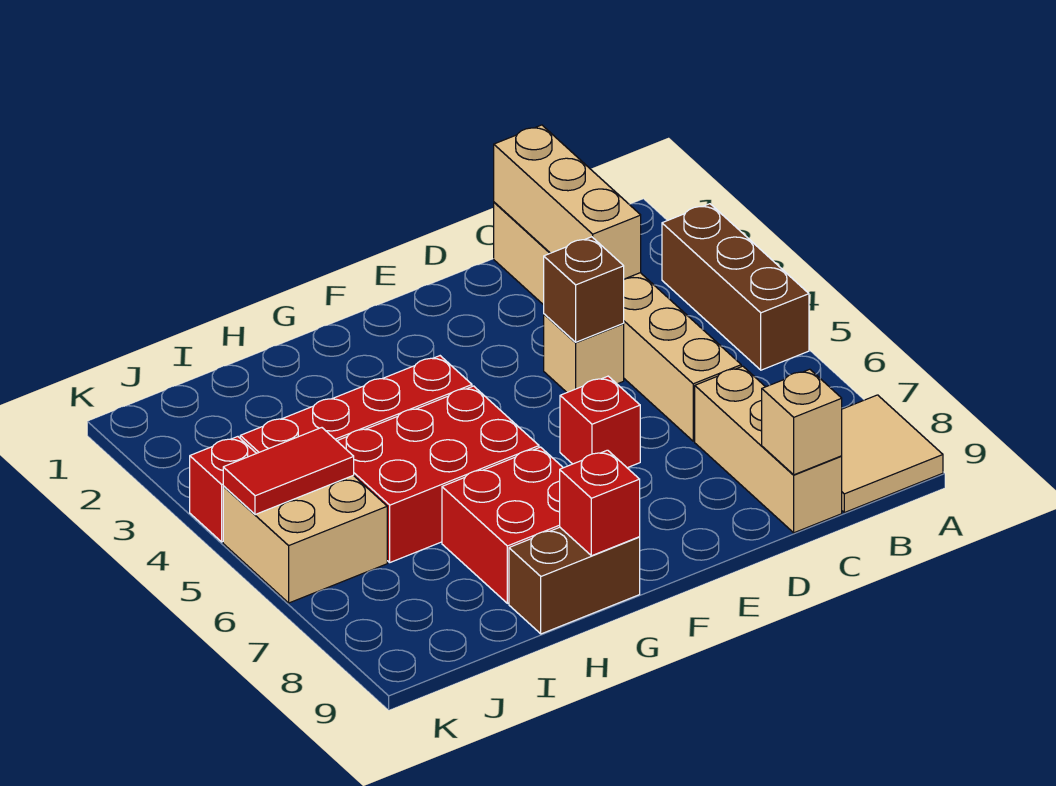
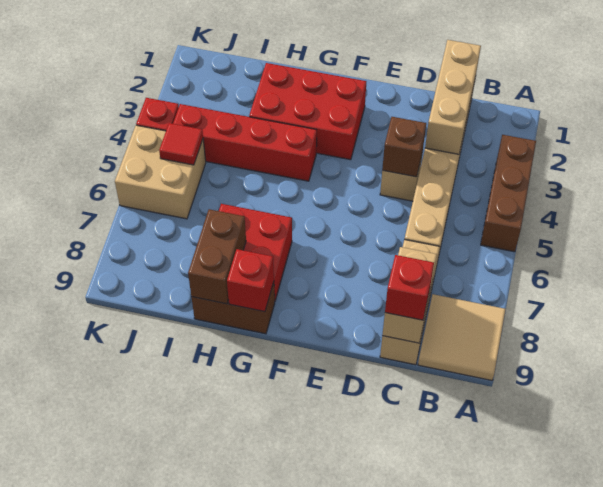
tan 1x1 brick [762,369,842,475] -> tan 1x2 brick [382,247,437,343]
red 1x1 brick [560,376,640,468] -> red 1x1 brick moved to [385,255,434,320]
red 2x3 brick [337,386,539,562] -> red 2x3 brick moved to [249,63,366,160]
none -> brown 1x2 brick [188,209,246,304]
red 1x2 tile [223,428,354,515] -> red 1x1 tile [159,123,203,165]

